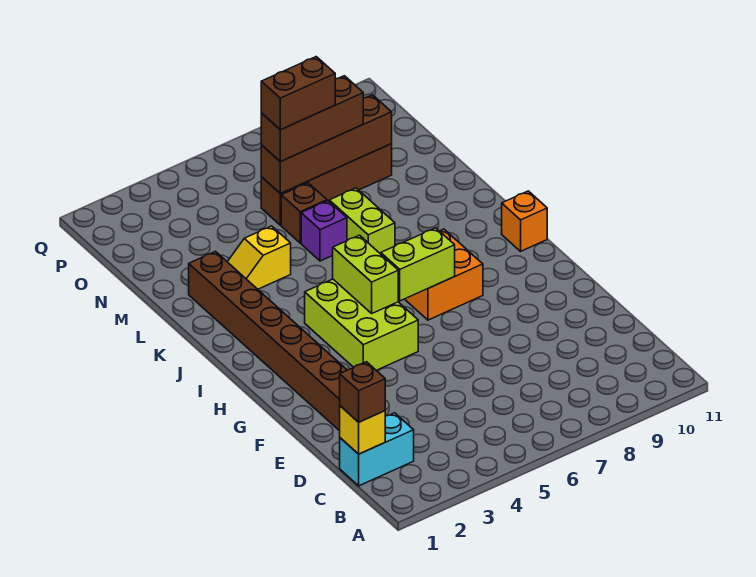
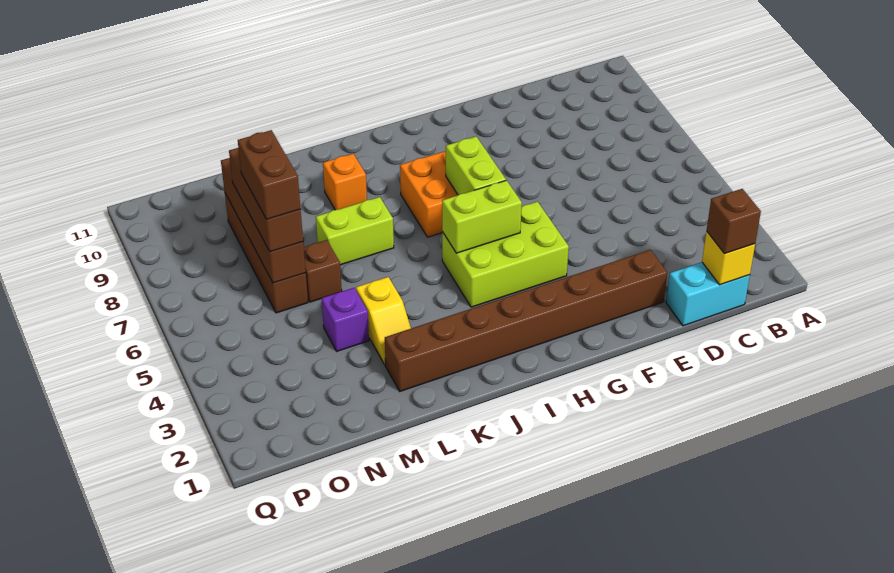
cyan 1x2 brick [340,413,414,486] -> cyan 1x2 brick turned to [666,262,750,326]
orange 1x1 brick [502,191,547,251] -> orange 1x1 brick moved to [323,154,367,210]
purple 1x1 brick [301,201,347,261] -> purple 1x1 brick moved to [321,288,369,351]

